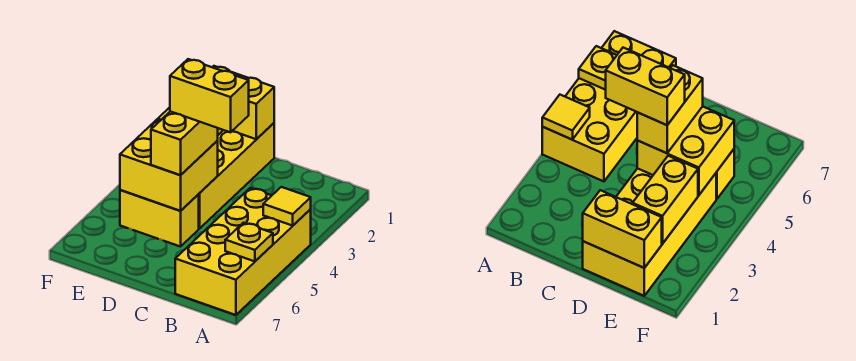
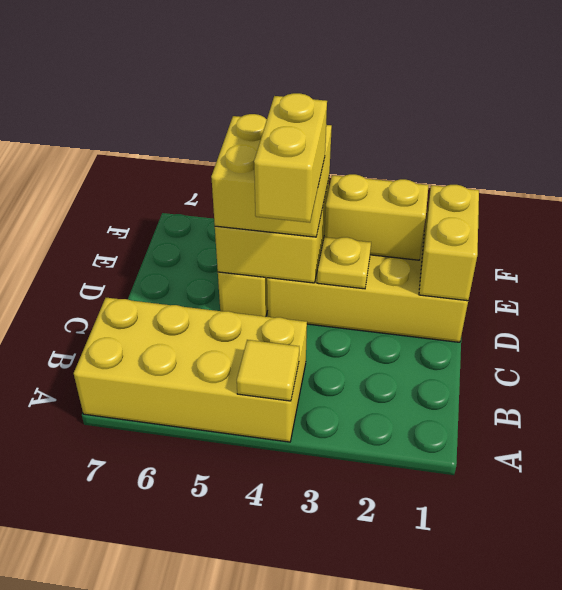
yellow 1x1 plate [225,223,273,261] -> yellow 1x1 plate moved to [317,237,371,289]
yellow 1x2 brick [151,111,218,175] -> yellow 2x2 brick [211,114,332,237]

